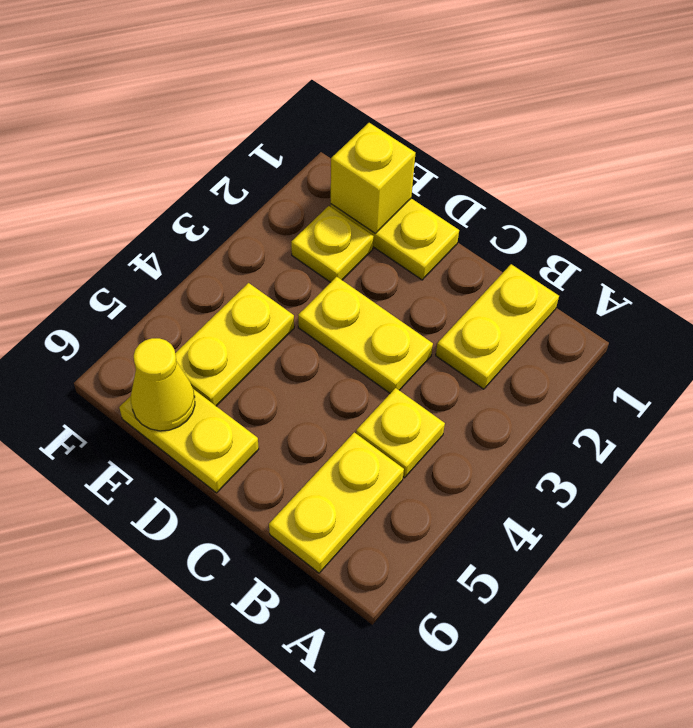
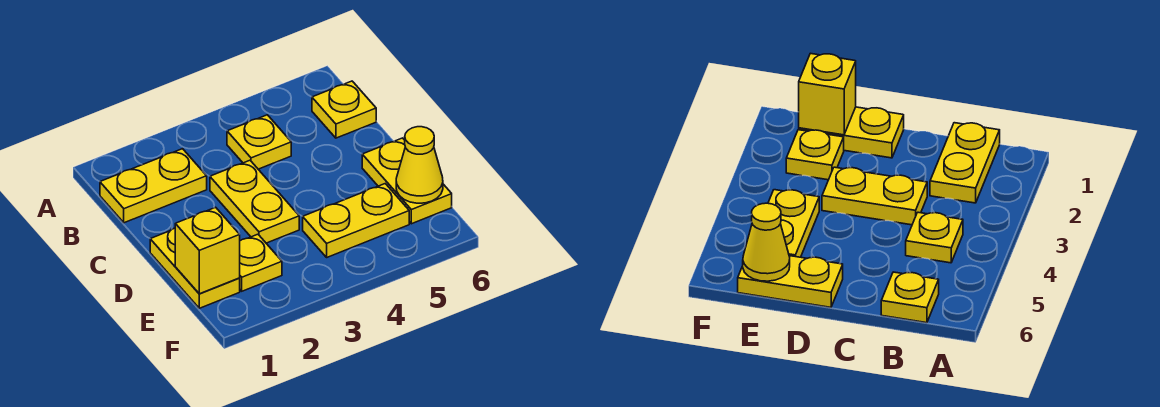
yellow 1x2 plate [269,432,404,573] -> yellow 1x1 plate [312,81,376,138]

